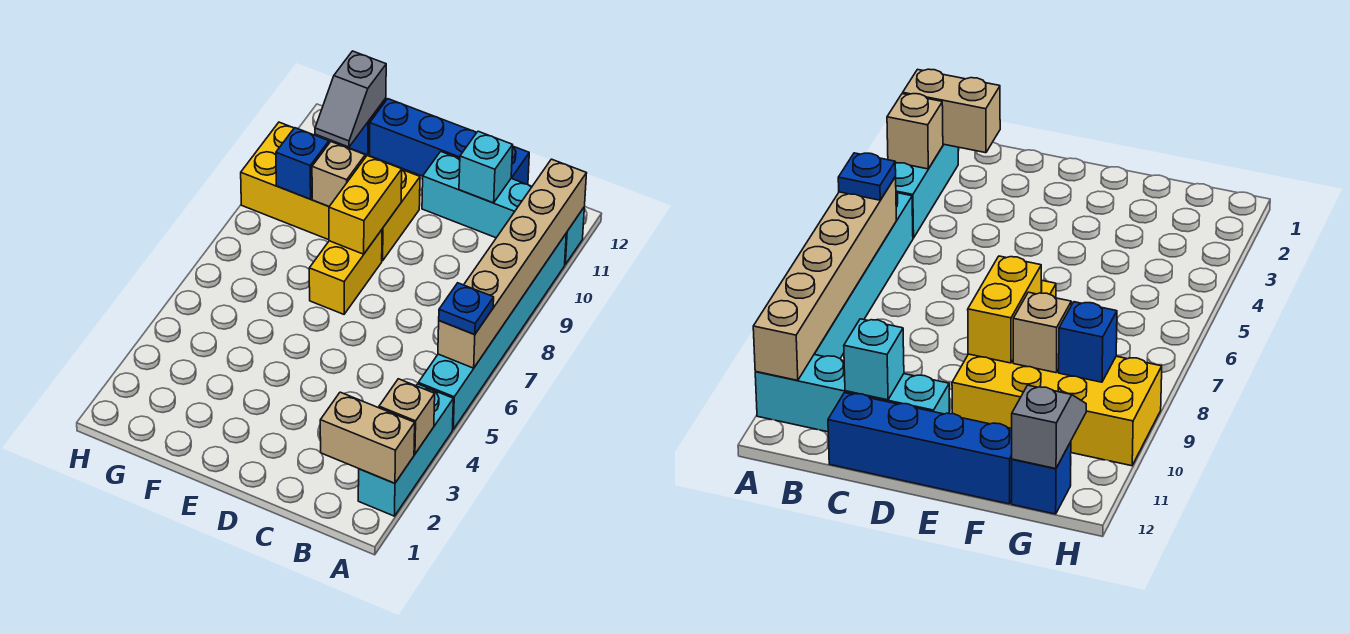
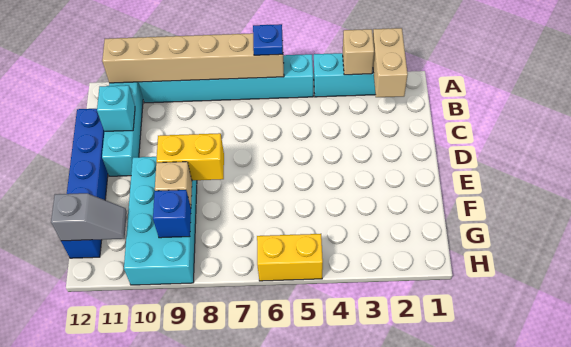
yellow 1x2 brick [309,230,382,314] -> yellow 1x2 brick moved to [257,234,323,281]
yellow 2x4 brick [241,122,420,261] -> cyan 2x4 brick [124,157,197,285]

